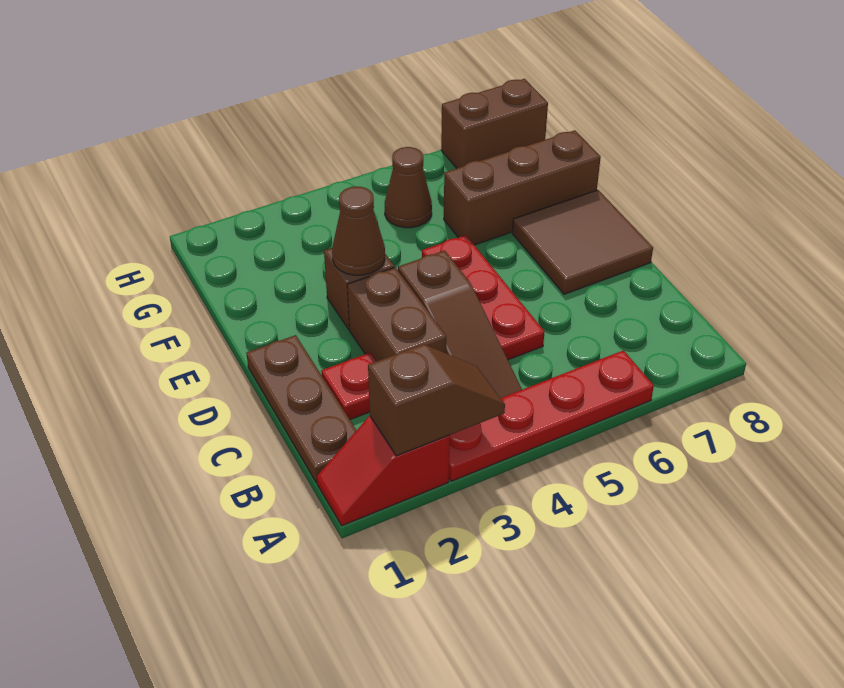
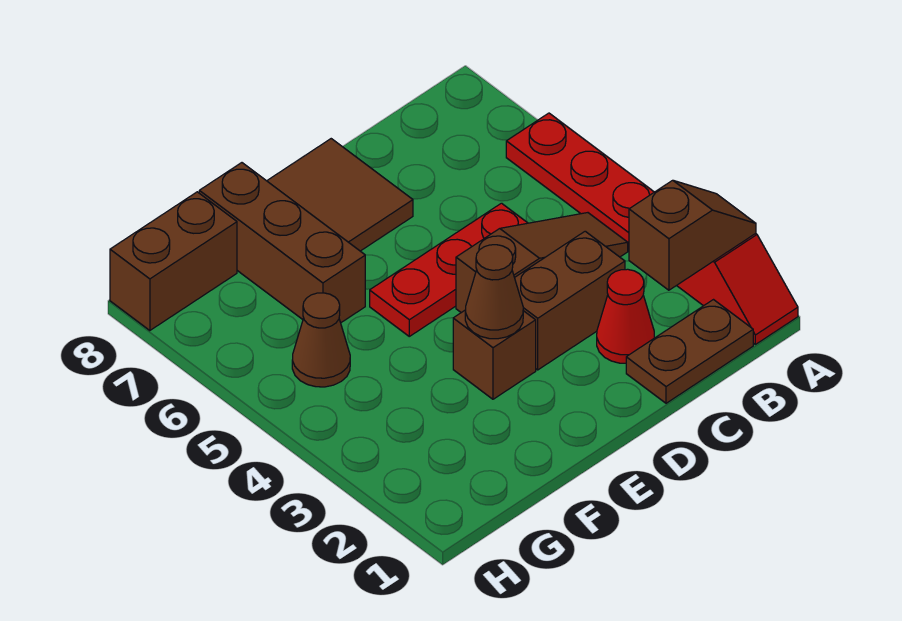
brown 1x2 slope [368,344,505,456] -> brown 1x2 slope turned to [629,180,756,290]
brown 1x3 plate [246,335,357,483] -> brown 1x2 plate [626,300,753,403]
red 1x1 plate [321,353,377,420] -> red 1x1 cone [597,269,654,363]
brown 1x2 brick [441,79,548,168] -> brown 1x2 brick turned to [110,192,237,331]

